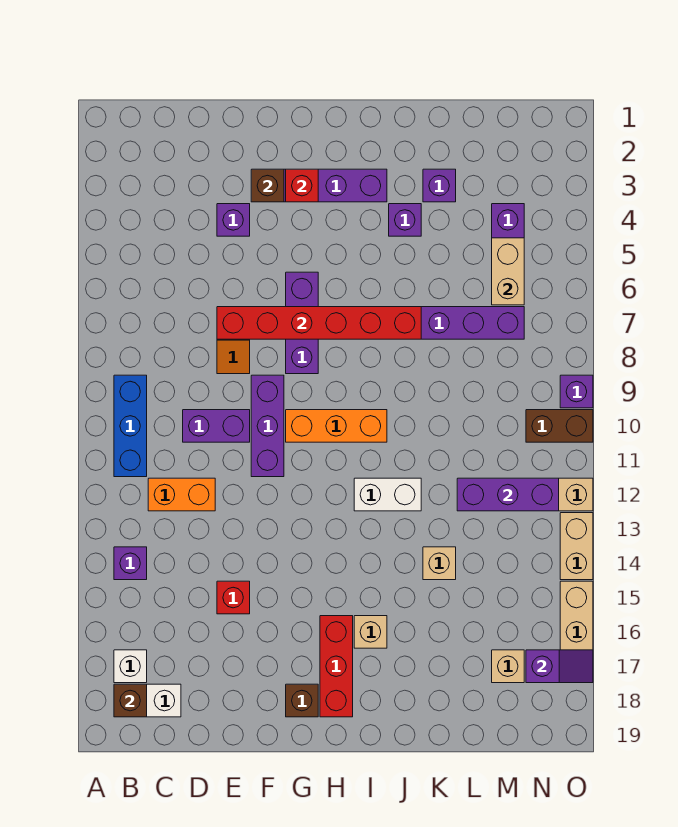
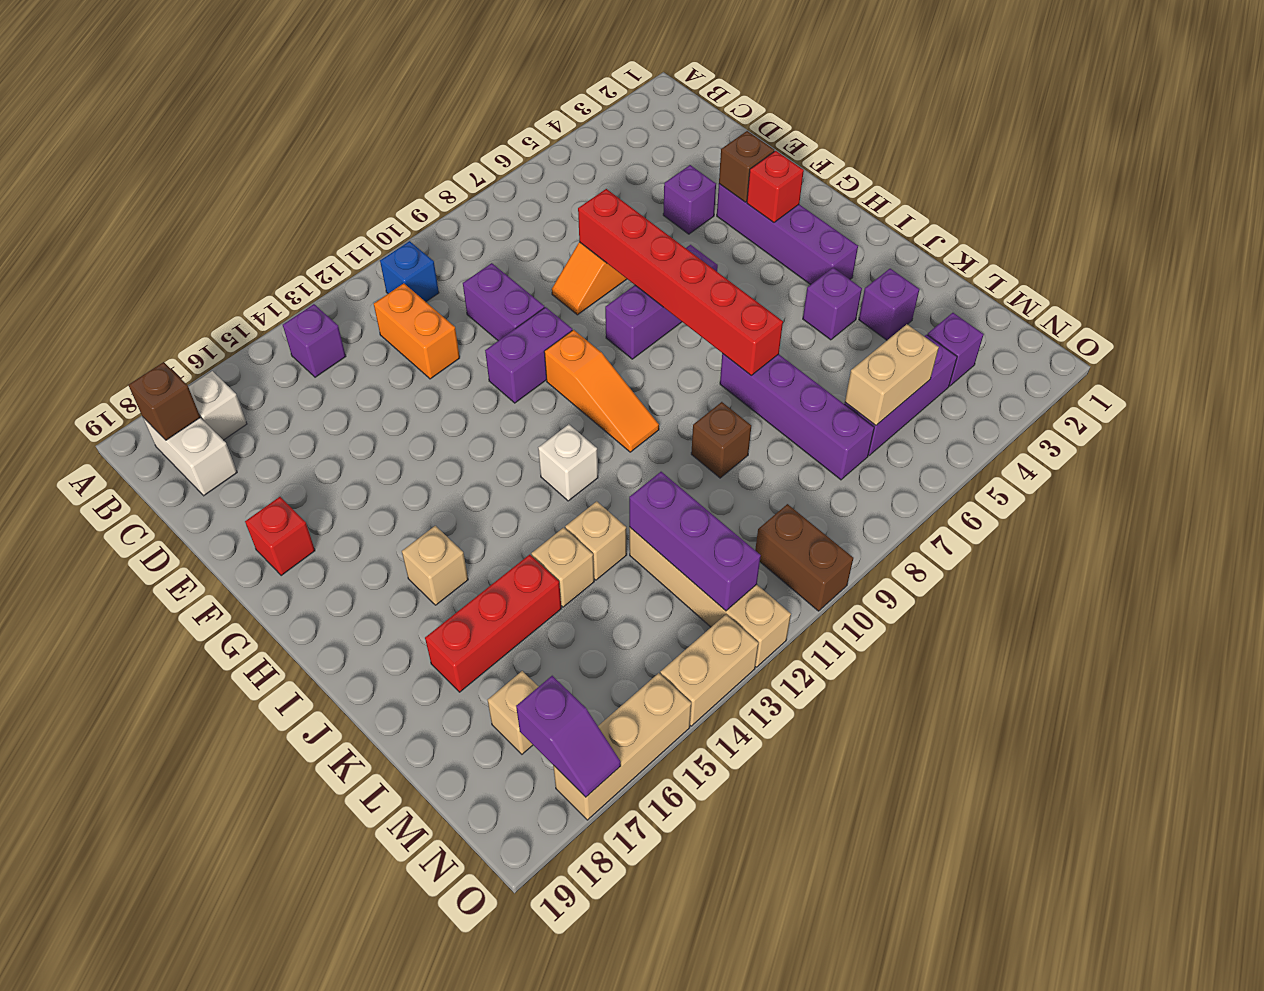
blue 1x3 brick [114,375,147,477] -> blue 1x1 brick [380,241,439,302]
red 1x1 brick [217,581,250,614] -> red 1x1 brick moved to [245,497,315,576]
purple 1x3 brick [251,375,284,477] -> purple 1x2 brick [485,307,572,403]
orange 1x3 brick [286,410,387,442] -> orange 1x3 slope [544,330,659,452]
brown 1x1 brick [286,684,318,717] -> brown 1x1 brick moved to [691,402,751,478]
red 1x3 brick [320,616,353,717] -> red 1x3 brick moved to [425,555,561,692]
white 1x2 brick [354,478,421,511] -> white 1x1 brick [538,424,598,501]
none -> tan 1x1 brick [565,501,627,580]
purple 1x1 brick [560,375,593,408] -> purple 1x1 brick moved to [927,313,984,386]

